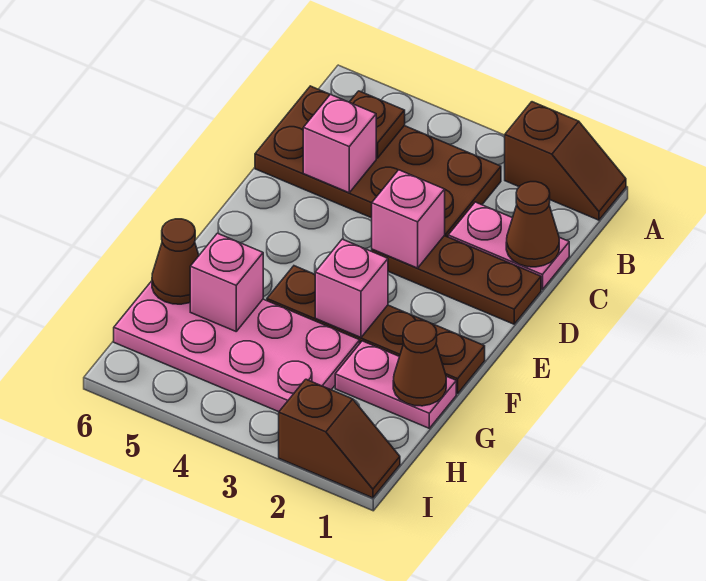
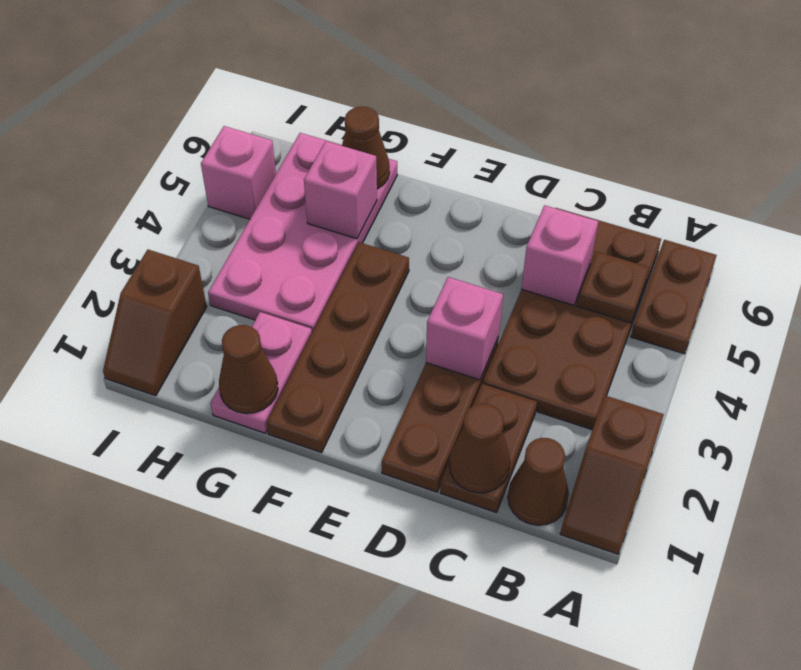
none -> brown 1x2 plate [631,240,717,354]
none -> brown 1x1 cone [508,438,569,525]
pink 1x2 plate [448,202,569,290] -> brown 1x2 plate [440,384,537,513]
pink 1x1 brick [315,239,388,337] -> pink 1x1 brick moved to [201,126,276,219]

